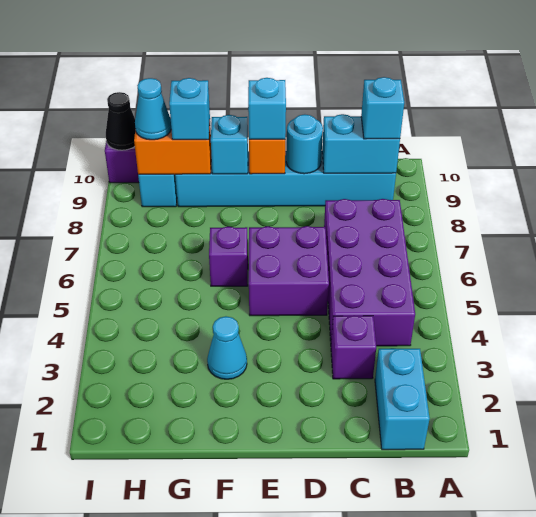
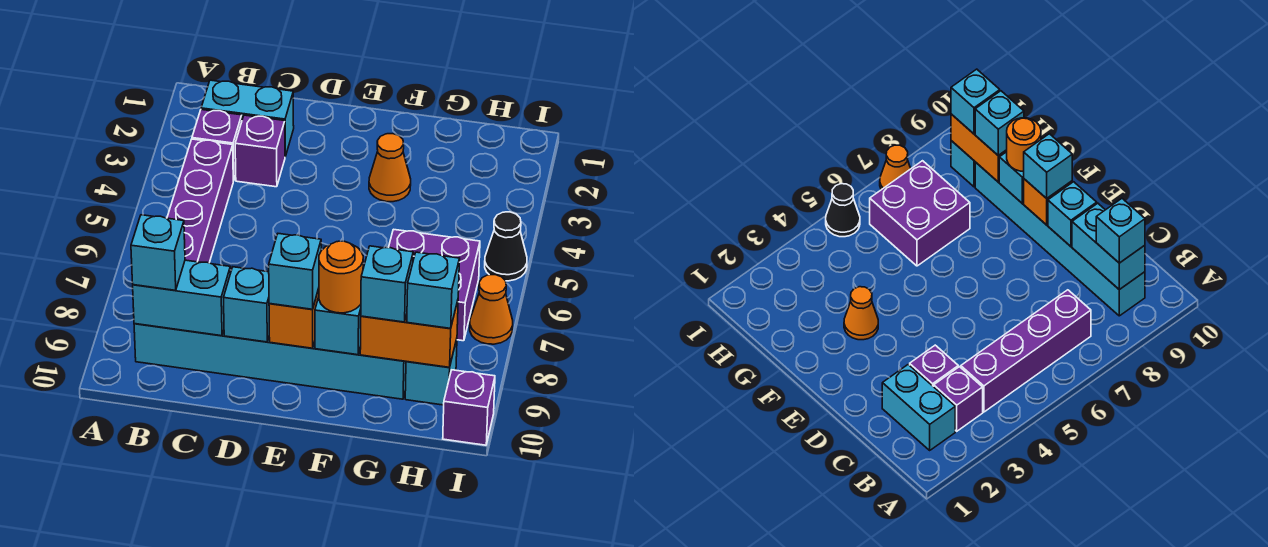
cyan 1x2 brick [375,349,430,450] -> cyan 1x2 brick turned to [201,80,294,157]
purple 2x4 brick [324,199,415,346] -> purple 1x4 brick [167,139,233,263]
purple 2x2 brick [249,226,329,316] -> purple 2x2 brick moved to [389,229,480,341]
cyan 1x1 round brick [286,114,323,174] -> cyan 1x1 brick [224,267,269,342]
cyan 1x1 cone [207,316,247,379] -> orange 1x1 cone [369,134,411,202]
purple 1x1 brick [209,227,248,286] -> purple 1x1 brick moved to [192,110,242,181]
none -> orange 1x1 round brick [319,241,363,313]
cyan 1x1 cone [135,78,171,140] -> cyan 1x1 brick [407,252,460,328]
none -> orange 1x1 cone [470,275,513,344]
black 1x1 cone [106,92,135,150] -> black 1x1 cone moved to [485,212,527,281]

